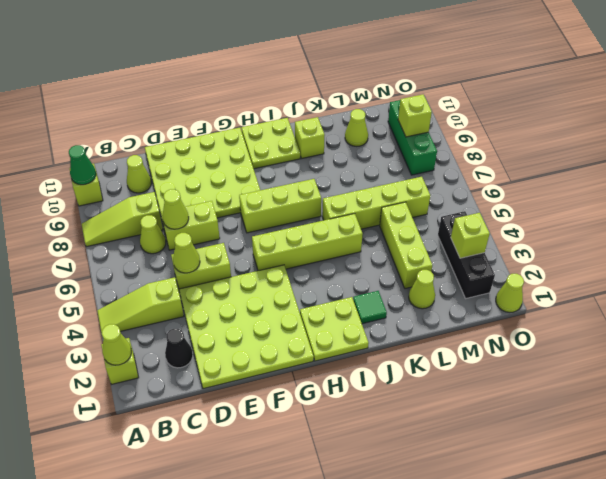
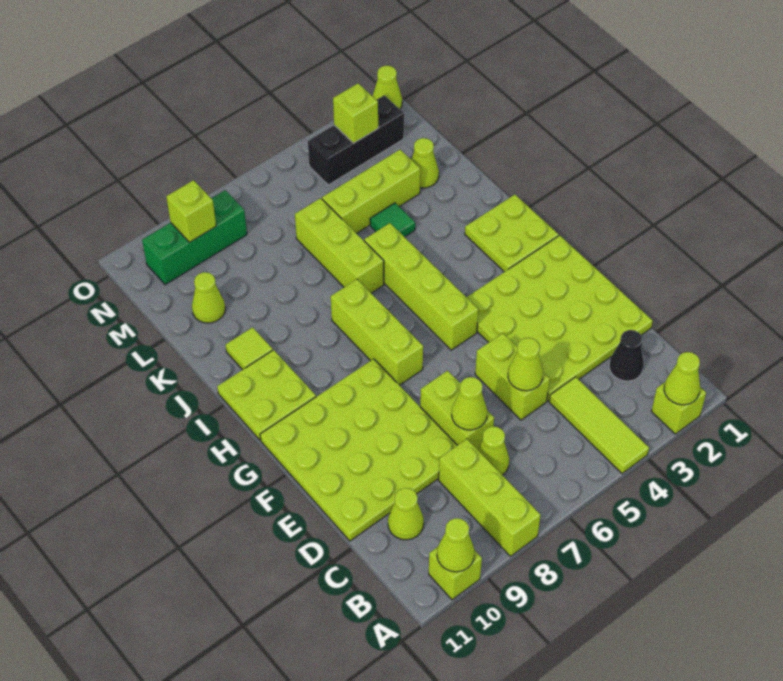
lime 1x3 slope [97,277,184,333] -> lime 1x3 tile [549,377,649,474]
lime 1x3 slope [82,192,163,247] -> lime 1x3 brick [439,439,541,556]
green 1x1 cone [69,145,96,185] -> lime 1x1 cone [437,518,475,572]
green 1x1 tile [353,291,387,324] -> green 1x1 tile moved to [370,203,415,237]
lime 1x4 brick [322,177,430,229] -> lime 1x3 brick [295,198,384,293]
lime 1x1 brick [295,117,325,158] -> lime 1x1 tile [225,327,273,370]

